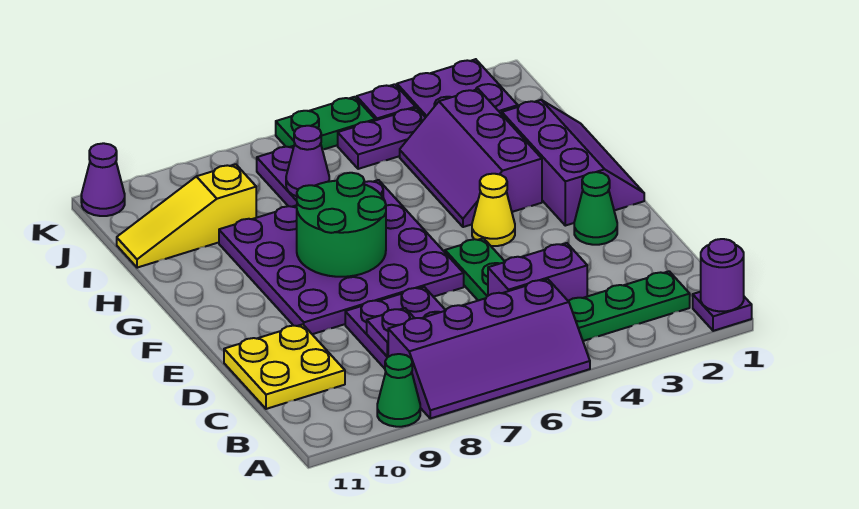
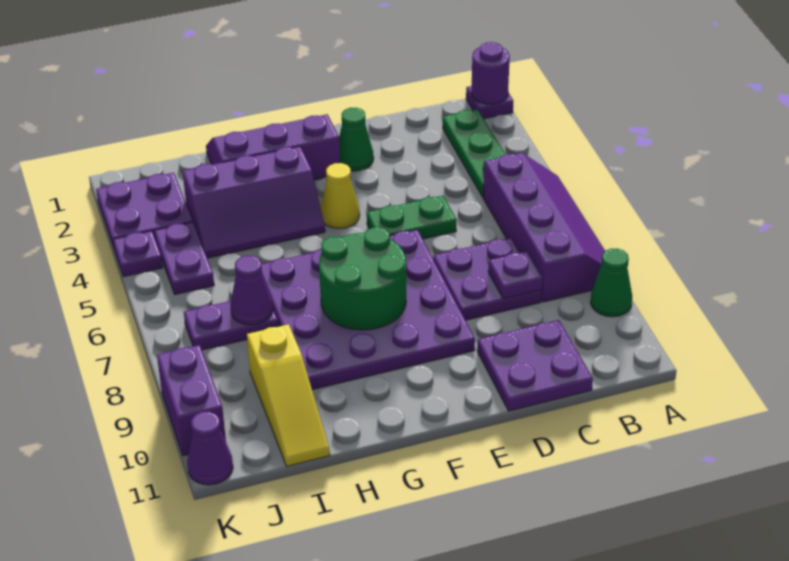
purple 1x2 brick [488,243,587,301] -> purple 1x2 brick moved to [157,345,226,456]
yellow 2x2 plate [224,324,345,409] -> purple 2x2 plate [477,320,593,411]
green 1x2 plate [276,97,375,150] -> none

